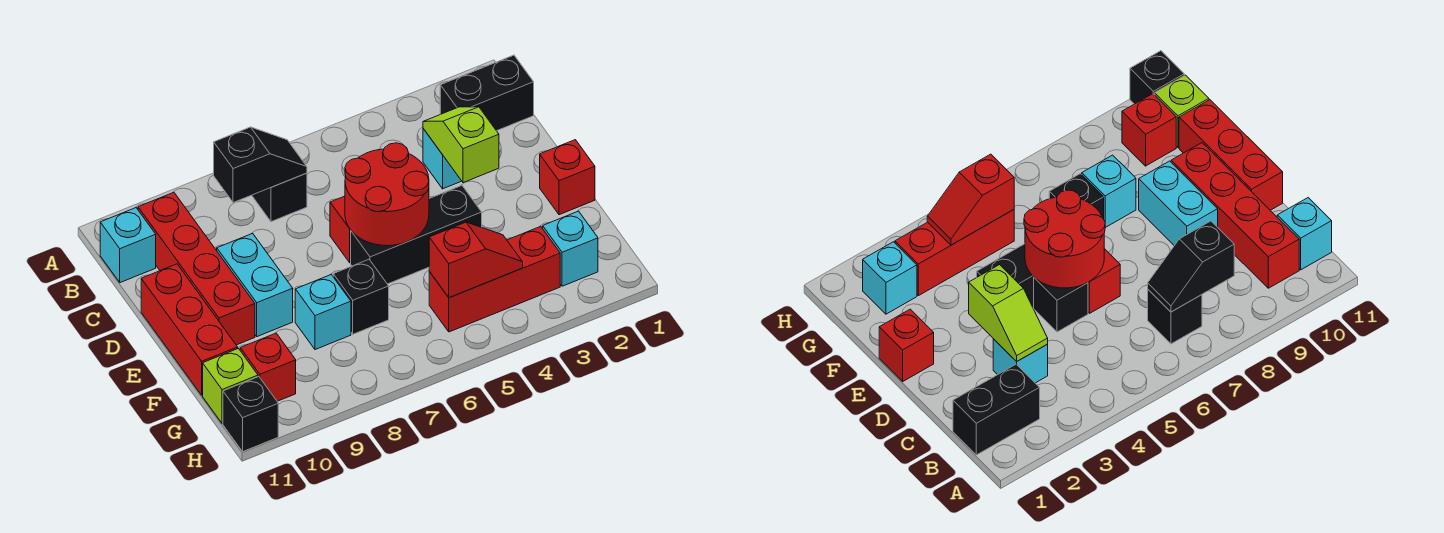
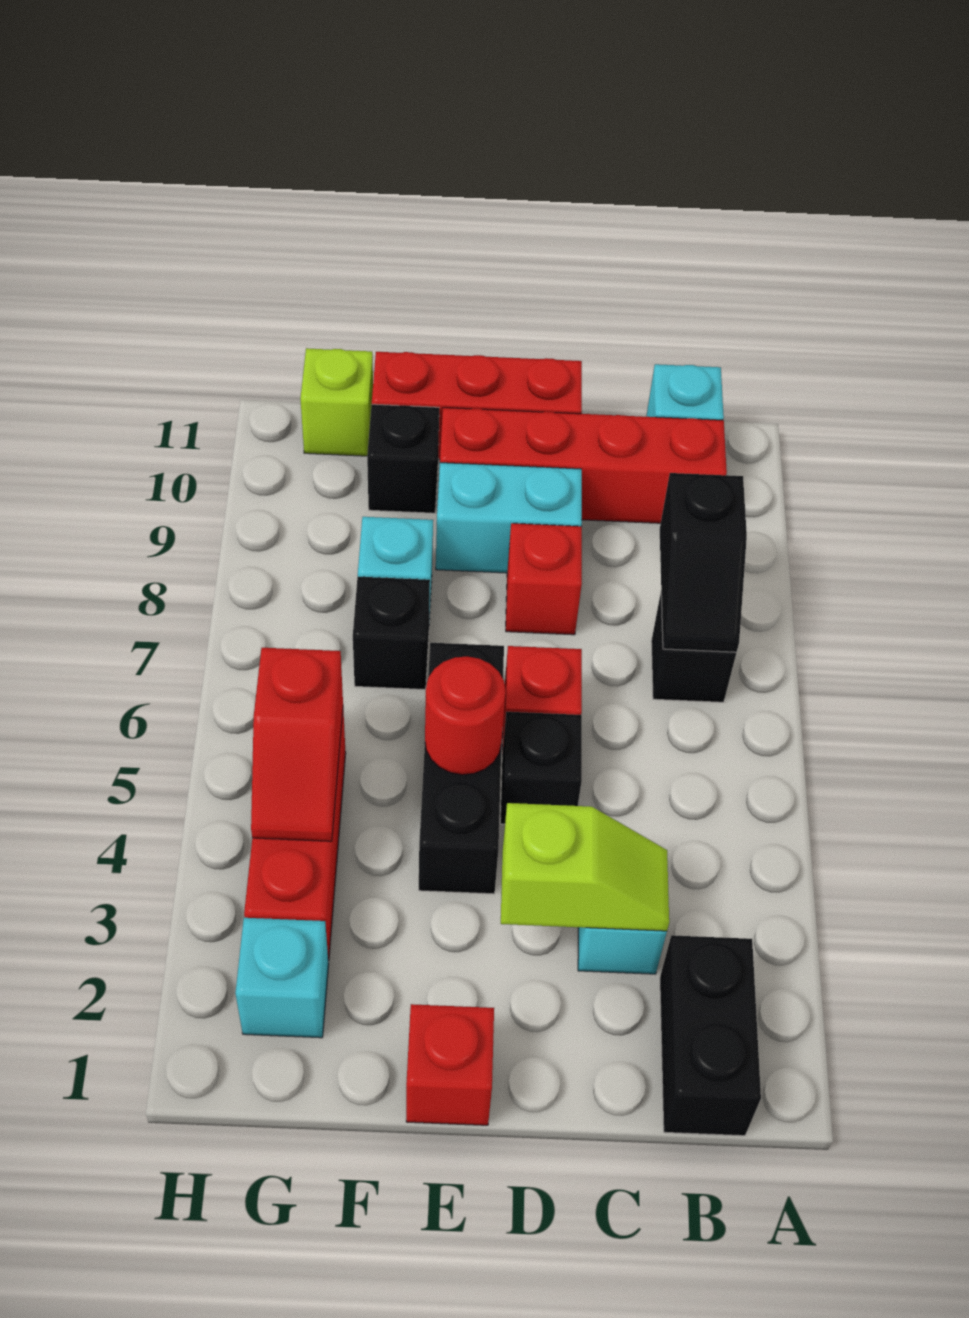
red 2x2 round brick [345,143,429,246] -> red 1x1 round brick [425,657,506,775]
red 1x1 brick [240,333,296,401] -> red 1x1 brick moved to [506,523,582,635]
black 1x1 brick [223,377,278,451] -> black 1x1 brick moved to [367,404,439,513]

